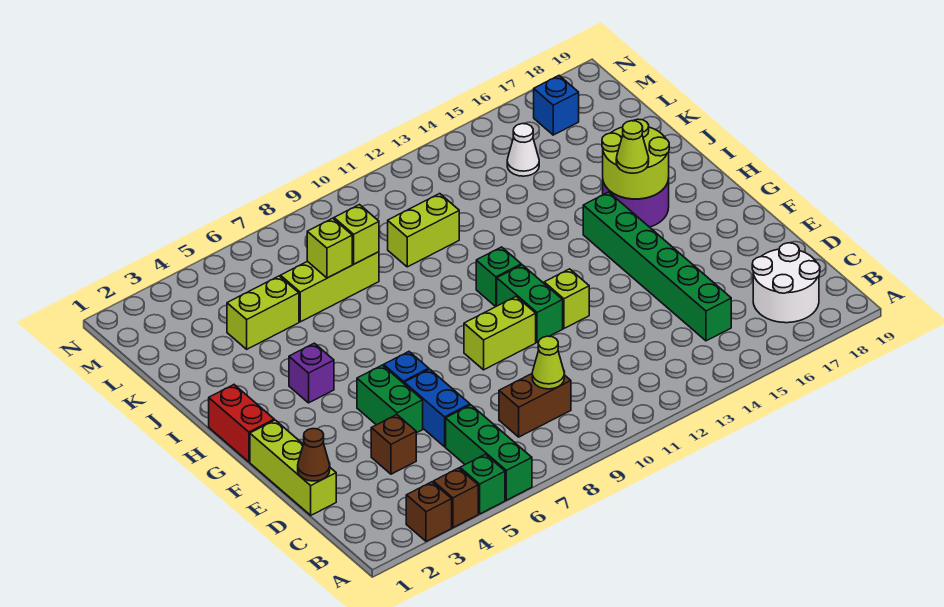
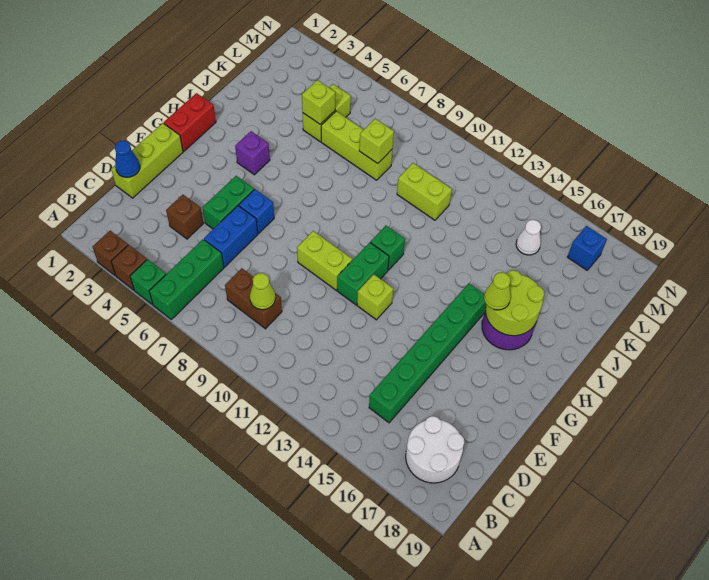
brown 1x1 cone [298,429,330,481] -> blue 1x1 cone [115,141,140,177]
lime 1x2 brick [227,276,299,349] -> lime 1x2 brick turned to [303,84,351,142]
lime 1x1 brick [307,218,352,278] -> lime 1x1 brick moved to [302,80,335,124]

